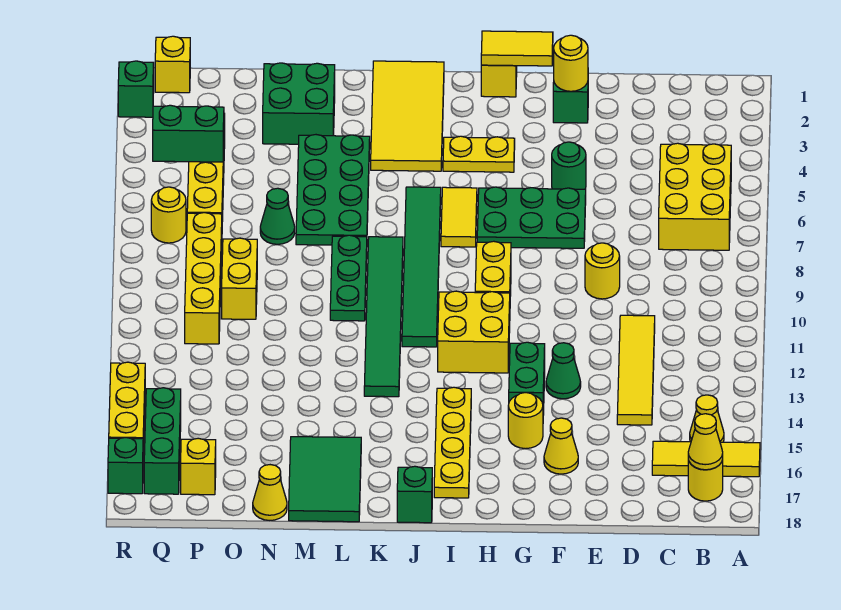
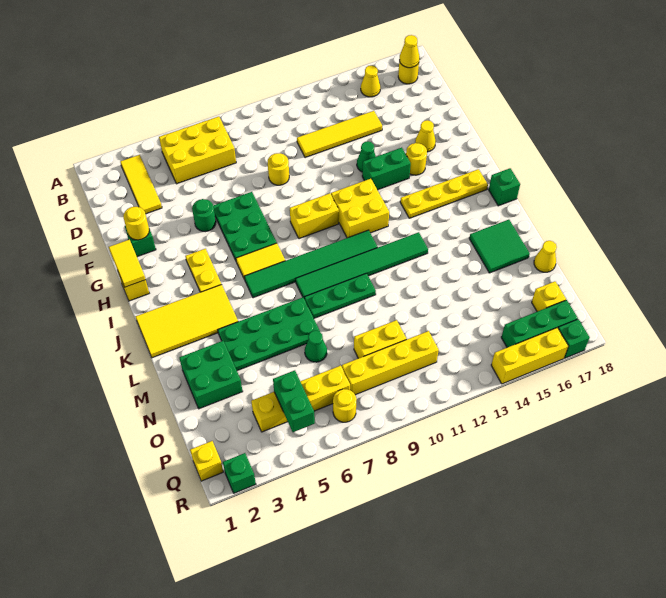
yellow 1x3 tile [652,441,760,477] -> yellow 1x3 tile moved to [120,155,162,214]
green 2x3 tile [289,437,361,522] -> green 2x2 tile [469,220,530,273]

